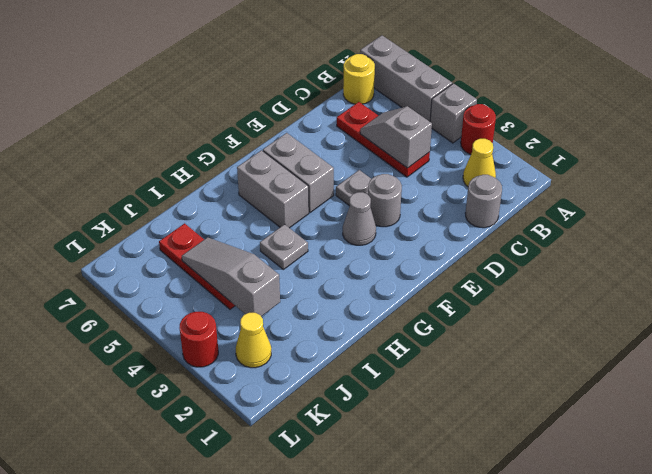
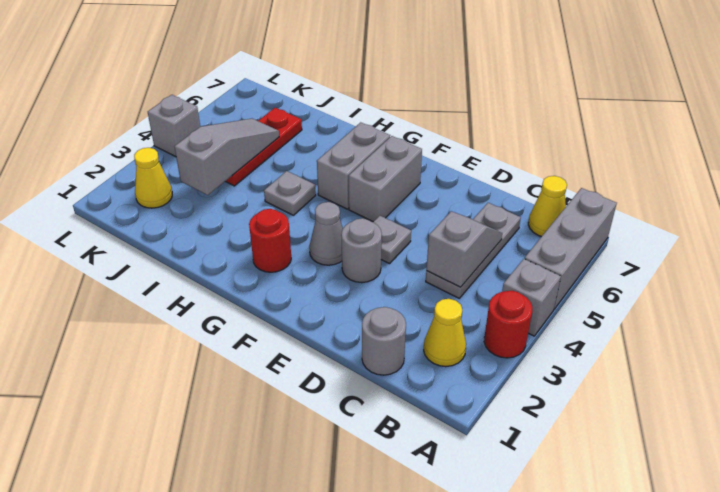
yellow 1x1 round brick [343,54,375,104] -> yellow 1x1 cone [528,176,567,237]
red 1x3 plate [337,102,430,177] -> grey 1x3 plate [426,203,521,298]
red 1x1 round brick [180,312,218,367] -> red 1x1 round brick moved to [249,209,291,272]
none -> grey 1x1 brick [148,95,200,157]

